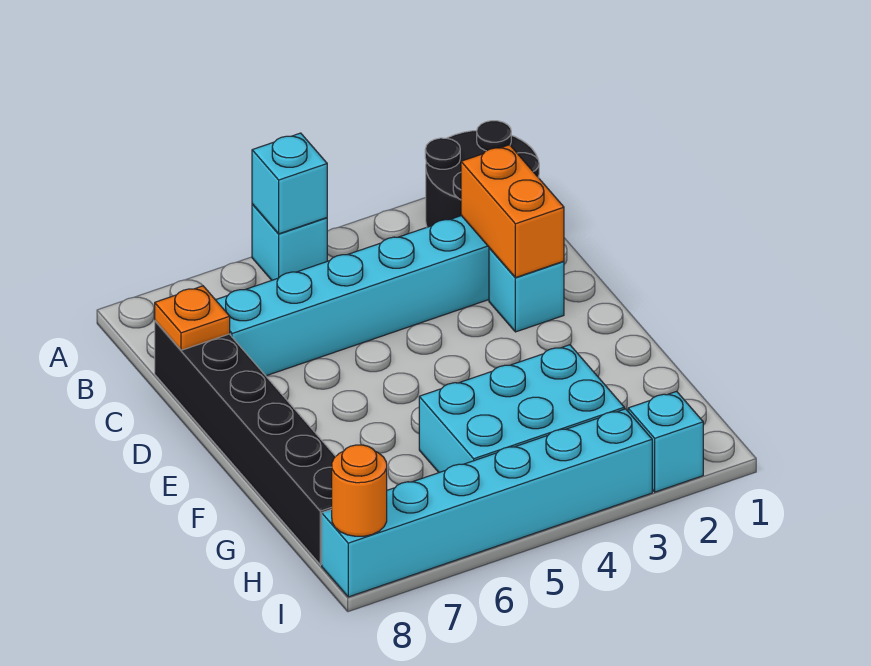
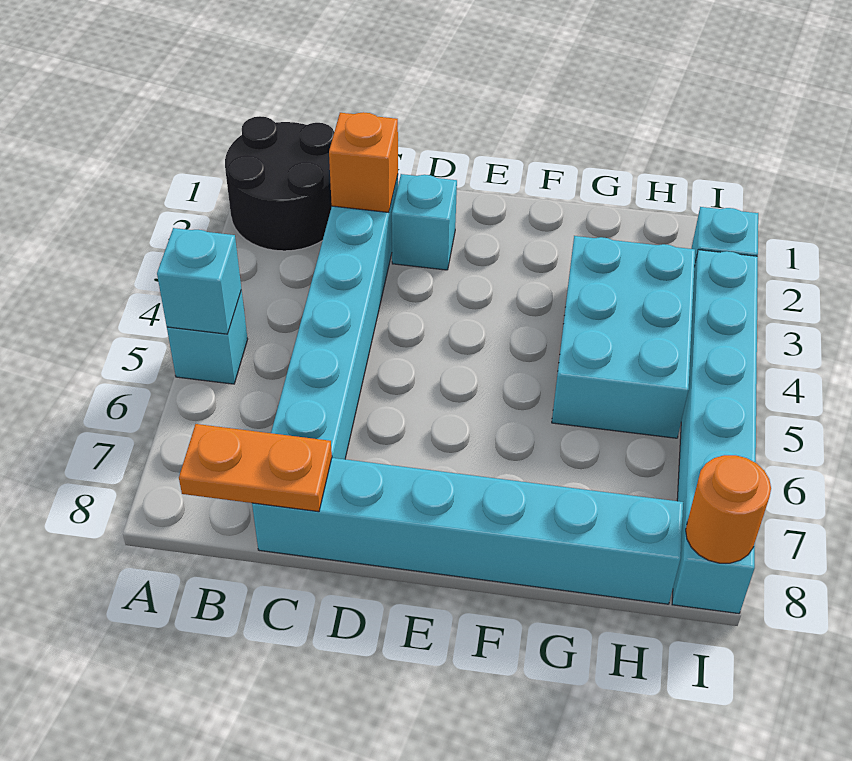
orange 1x2 brick [461,145,564,278] -> orange 1x1 brick [329,112,398,212]
black 1x6 brick [155,321,336,565] -> cyan 1x6 brick [252,458,683,604]
orange 1x1 plate [155,286,230,350] -> orange 1x2 plate [179,424,332,512]

